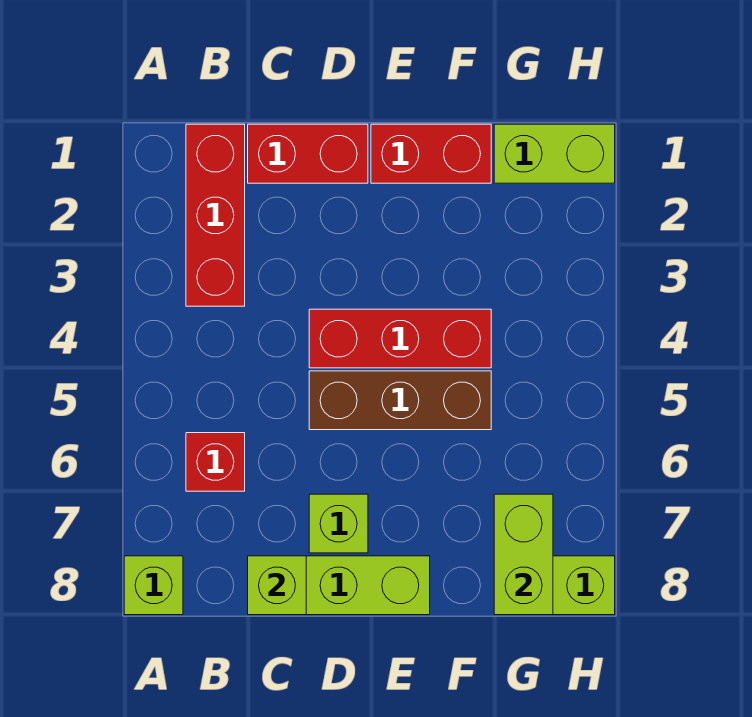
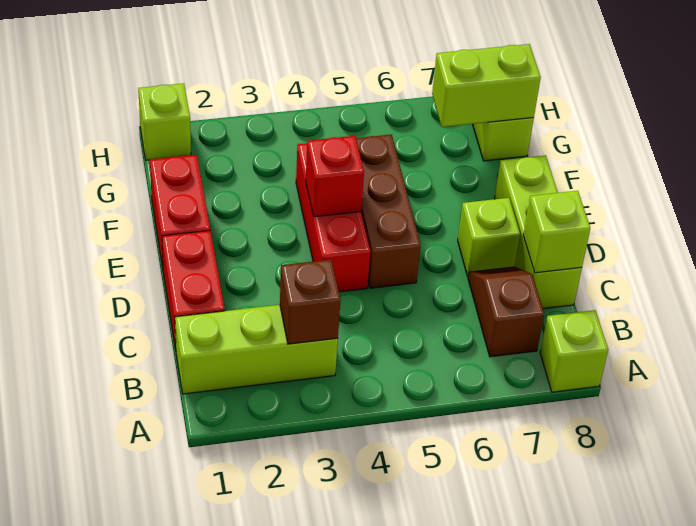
red 1x3 brick [186,124,245,306] -> lime 1x3 brick [175,305,338,394]
none -> brown 1x1 brick [280,260,341,344]
red 1x1 brick [186,433,245,491] -> red 1x1 brick moved to [306,136,364,217]
none -> brown 1x2 slope [468,267,544,357]
lime 1x2 brick [494,124,615,183] -> lime 1x1 brick [138,83,191,160]

